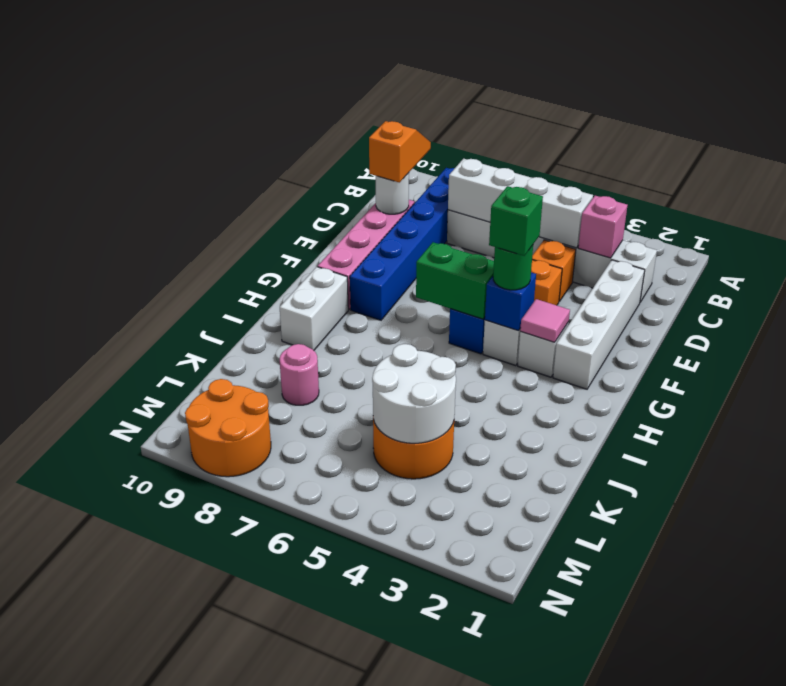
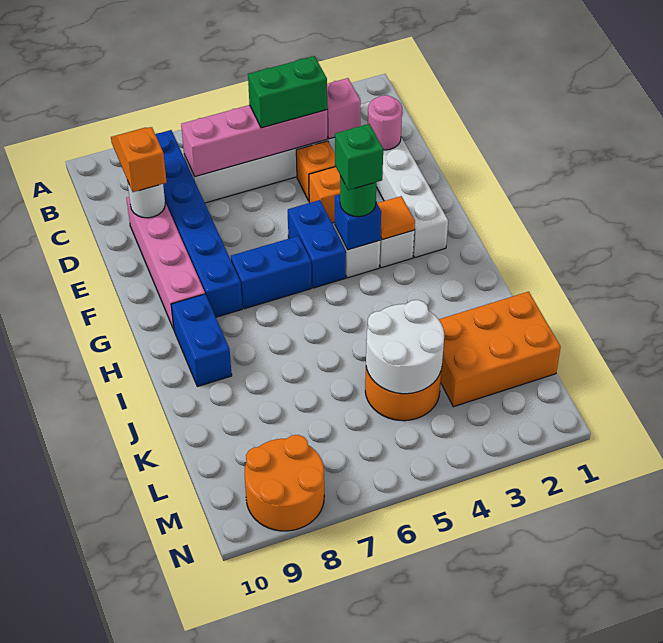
white 1x4 brick [448,159,593,248] -> pink 1x4 brick [181,105,327,177]
pink 1x1 tile [520,299,570,342] -> orange 1x1 tile [377,196,415,240]
green 1x2 brick [416,242,494,319] -> green 1x2 brick moved to [248,56,327,128]
none -> blue 1x2 brick [231,236,311,309]
white 1x2 brick [280,267,348,350] -> blue 1x2 brick [171,294,232,387]
none -> orange 2x3 brick [439,292,561,407]
pink 1x1 round brick [280,344,319,405] -> pink 1x1 round brick moved to [368,95,402,150]

